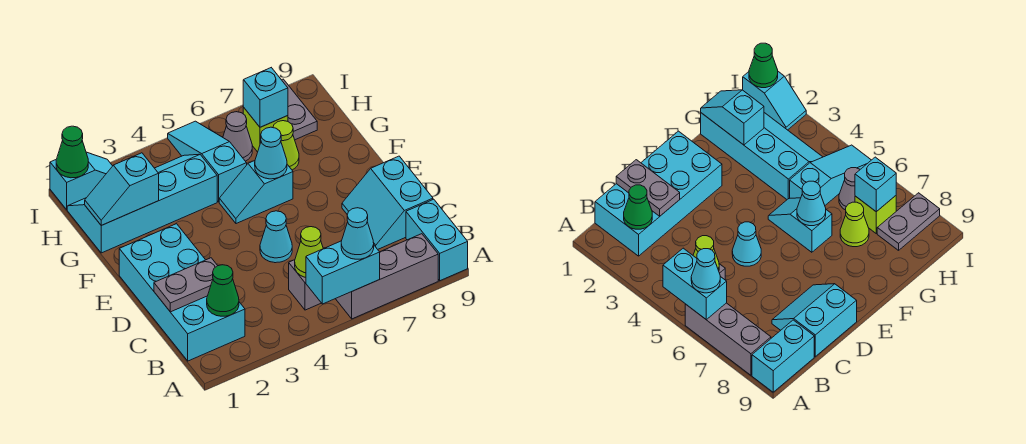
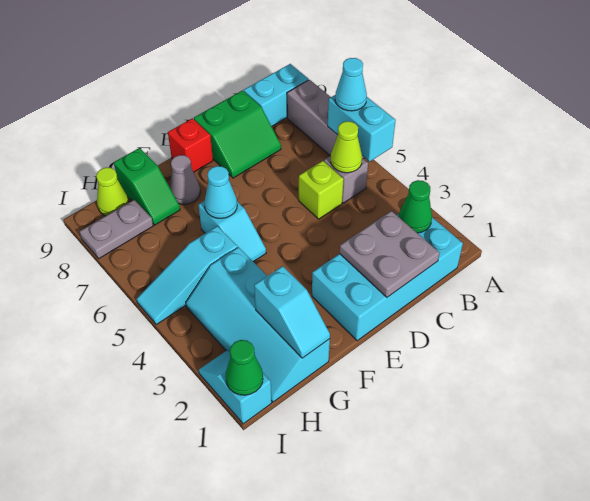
grey 1x2 plate [154,258,218,312] -> grey 2x2 plate [340,211,439,297]
cyan 2x2 slope [342,156,433,249] -> green 2x2 slope [194,90,281,178]
cyan 1x1 cone [260,211,292,263] -> none
none -> red 1x1 brick [168,118,213,172]
lime 1x1 cone [273,121,299,170] -> lime 1x1 cone moved to [96,167,129,216]
none -> green 1x2 slope [114,148,180,225]
grey 1x1 cone [223,112,252,161] -> grey 1x1 cone moved to [170,155,200,204]
lime 1x1 brick [243,107,288,152] -> lime 1x1 brick moved to [299,161,344,219]
cyan 1x1 brick [243,68,288,127] -> none

